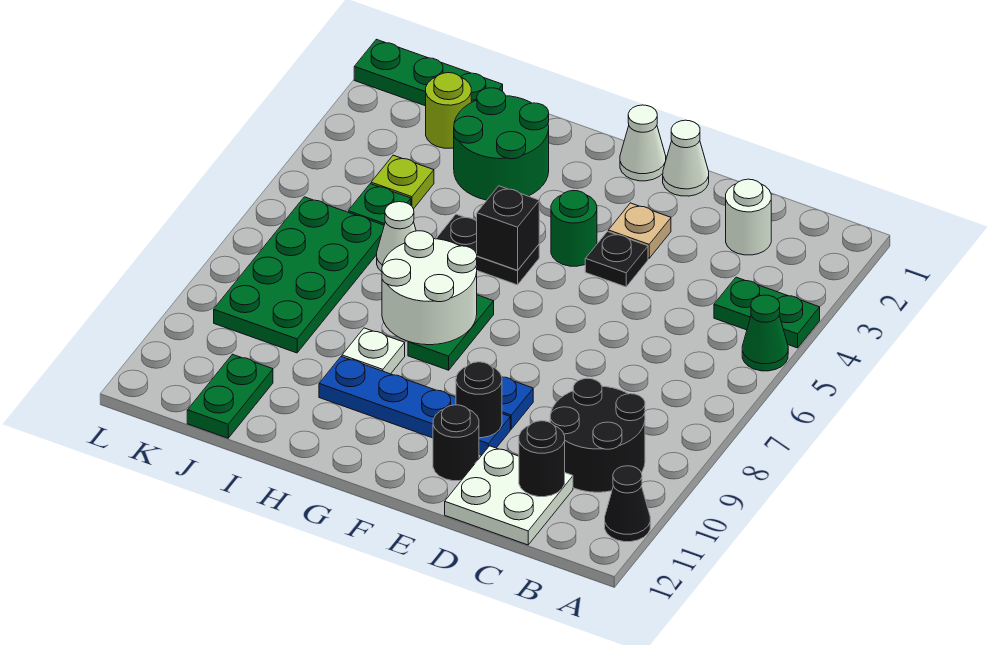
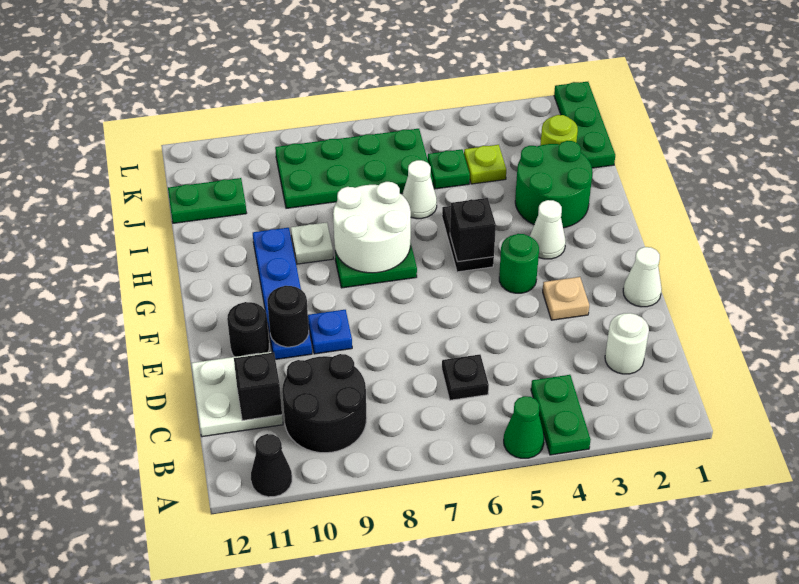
black 1x1 round brick [519,421,565,497] -> black 1x1 brick [234,352,282,421]
black 1x1 plate [585,232,648,287] -> black 1x1 plate moved to [442,355,489,400]
white 1x1 cone [620,105,666,181] -> white 1x1 cone moved to [530,200,566,259]

